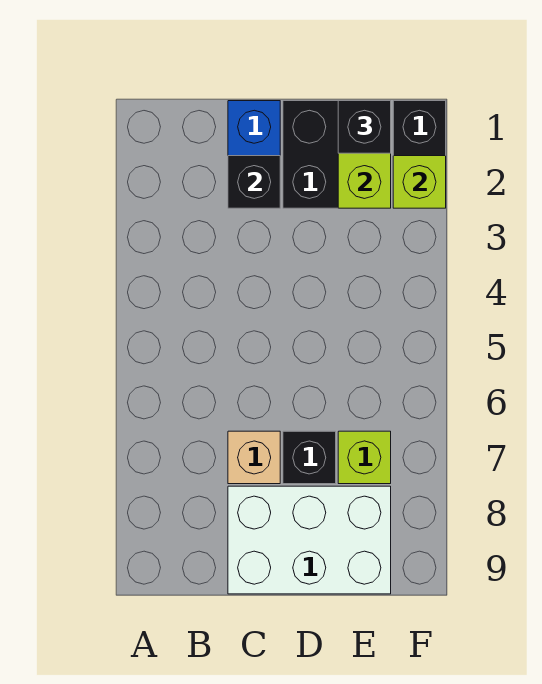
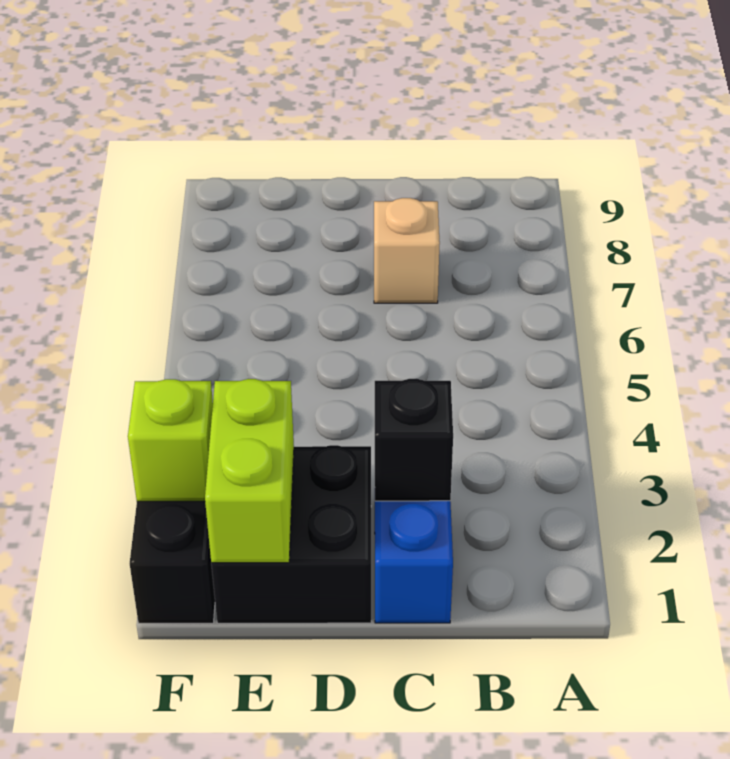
white 2x3 brick [228,486,391,594] -> none
black 1x1 brick [283,431,336,484] -> none
black 1x1 brick [338,101,391,153] -> none
lime 1x1 brick [338,431,391,484] -> none

